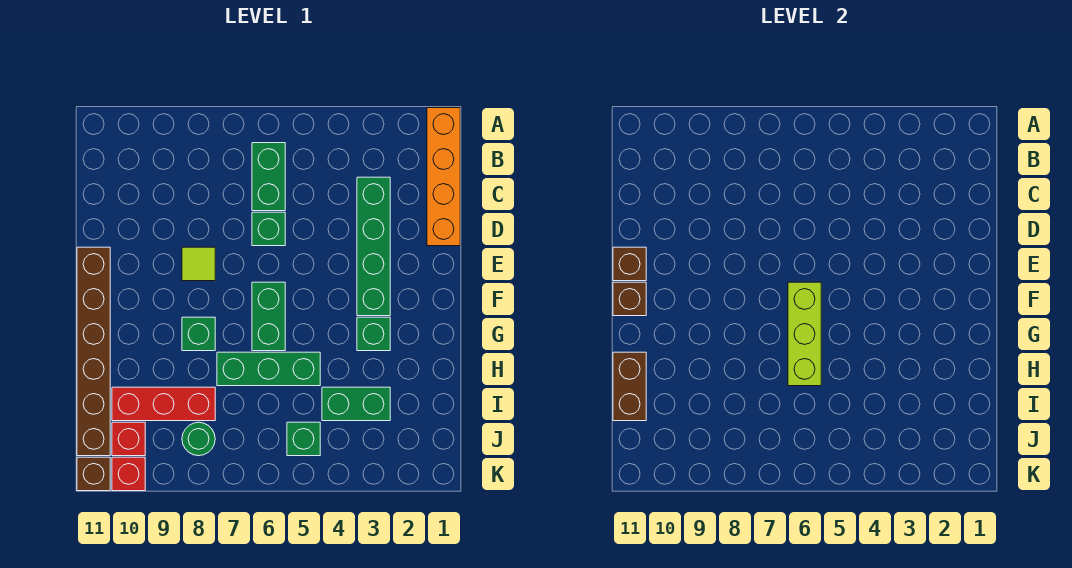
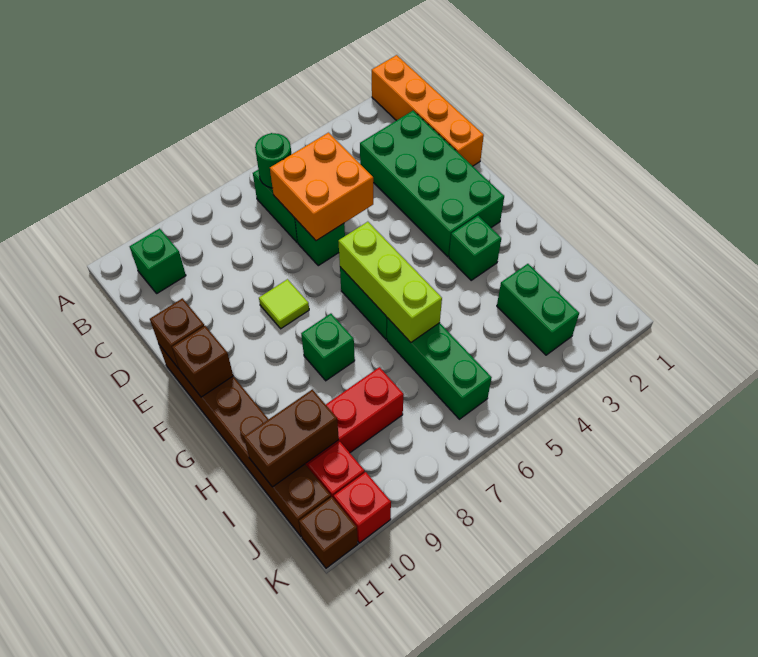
green 1x4 brick [357,177,390,316] -> green 2x4 brick [360,111,504,257]
none -> orange 2x2 brick [270,133,373,241]
green 1x3 brick [217,352,320,386] -> green 1x3 brick turned to [387,318,492,419]
brown 1x2 brick [613,352,646,421] -> brown 1x2 brick turned to [244,389,339,487]
green 1x2 brick [322,387,390,421] -> green 1x2 brick turned to [497,264,579,355]
green 1x1 brick [287,422,320,456] -> green 1x1 brick moved to [130,228,186,294]
green 1x1 round brick [182,422,215,456] -> green 1x1 round brick moved to [255,133,291,188]

